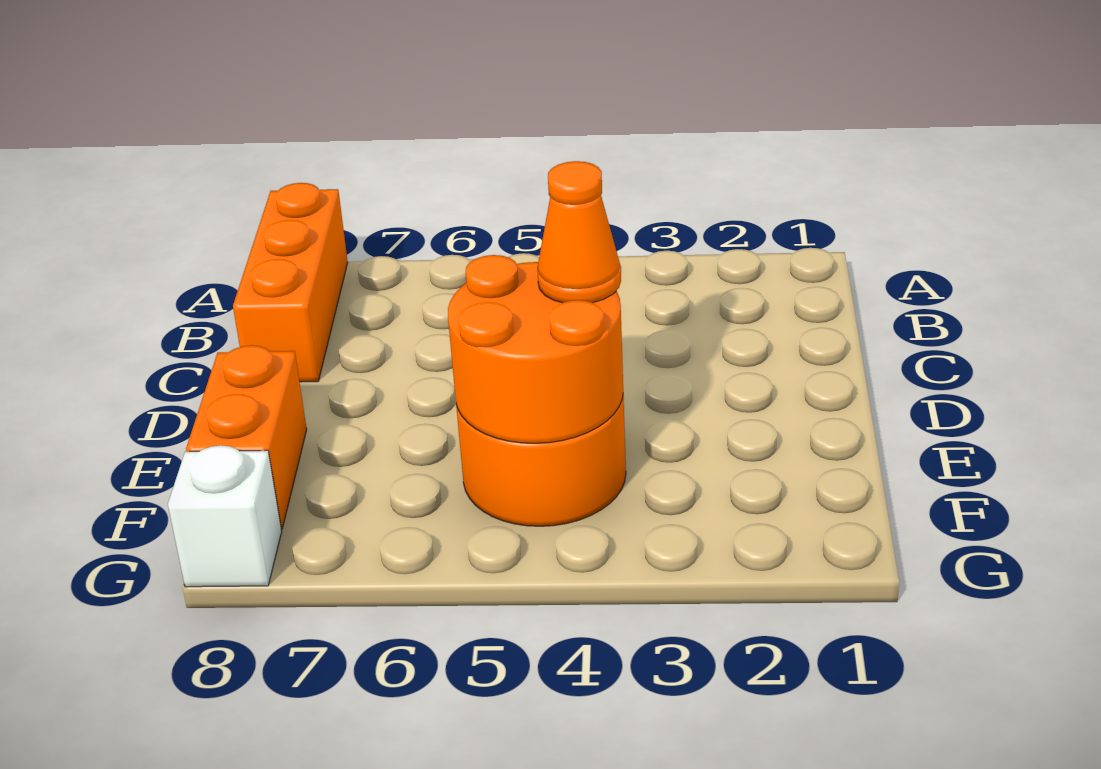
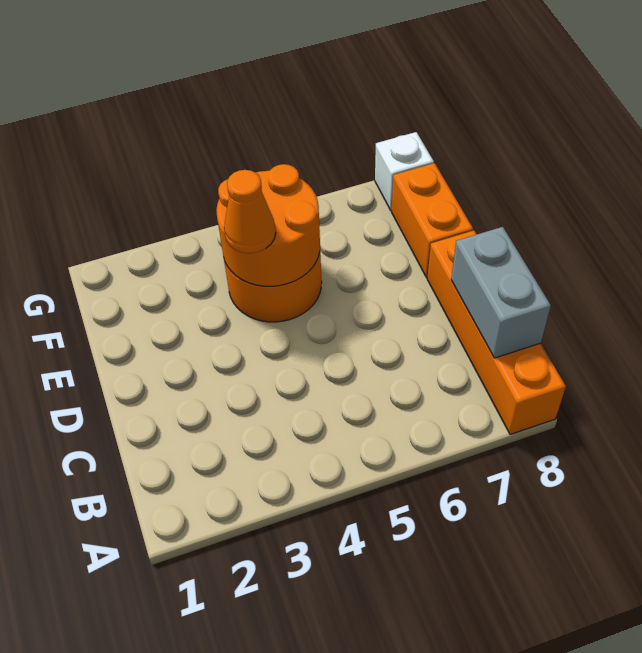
orange 1x3 brick [233,183,348,382] -> orange 1x4 brick [427,231,566,434]
none -> grey 1x2 brick [451,227,551,358]

